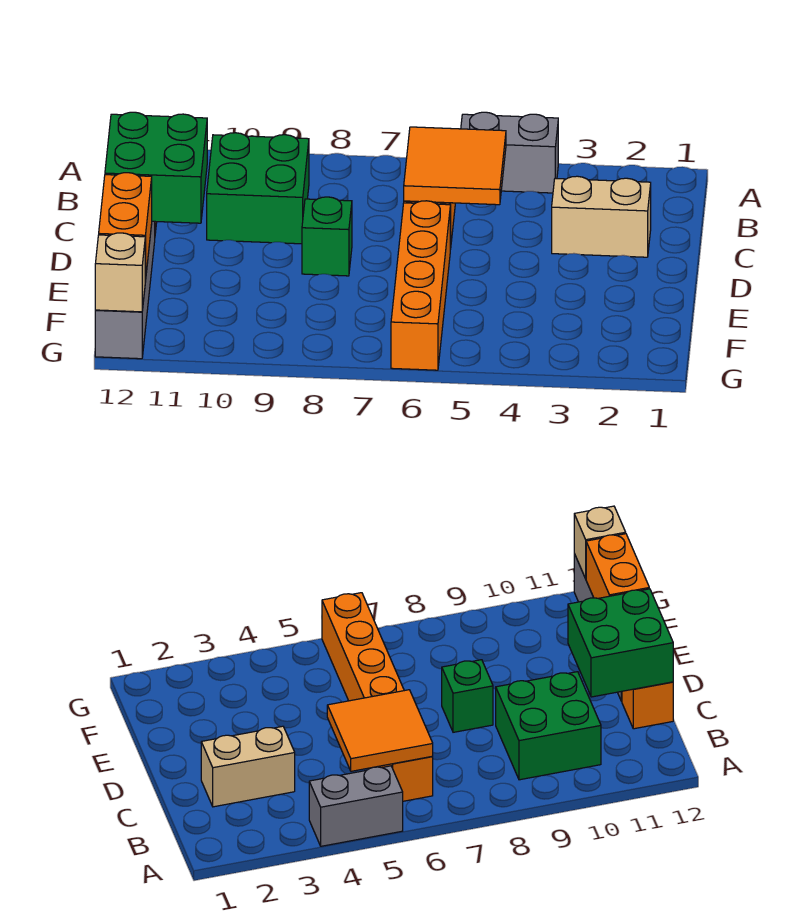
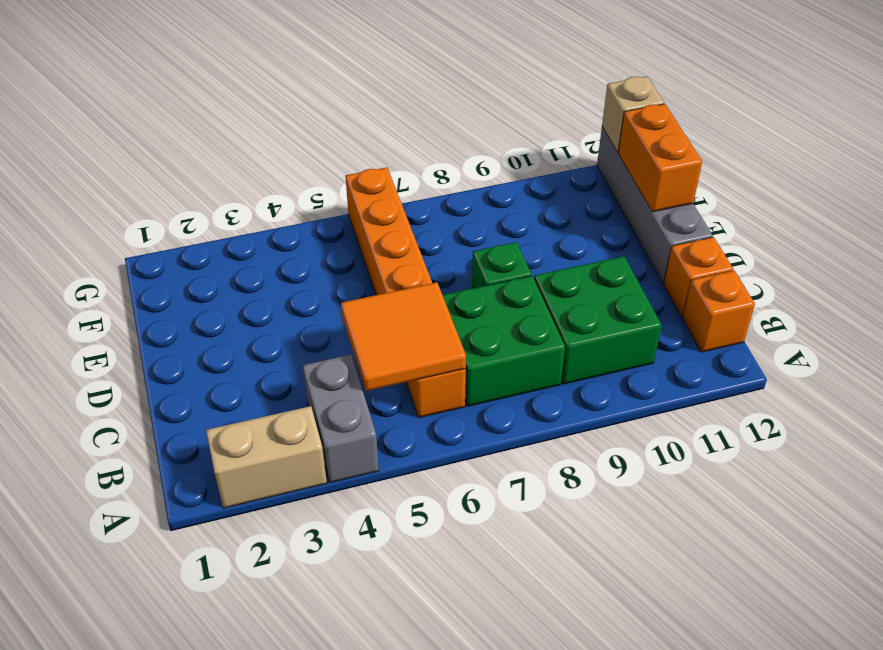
grey 1x2 brick [461,112,558,193] -> grey 1x2 brick turned to [303,355,379,483]
none -> orange 1x1 brick [683,271,755,352]
tan 1x2 brick [552,176,651,257] -> tan 1x2 brick moved to [206,406,327,508]
green 2x2 brick [105,112,207,223] -> green 2x2 brick moved to [443,276,565,406]

